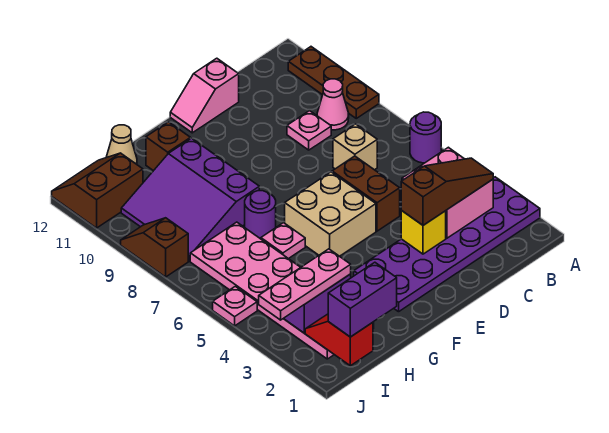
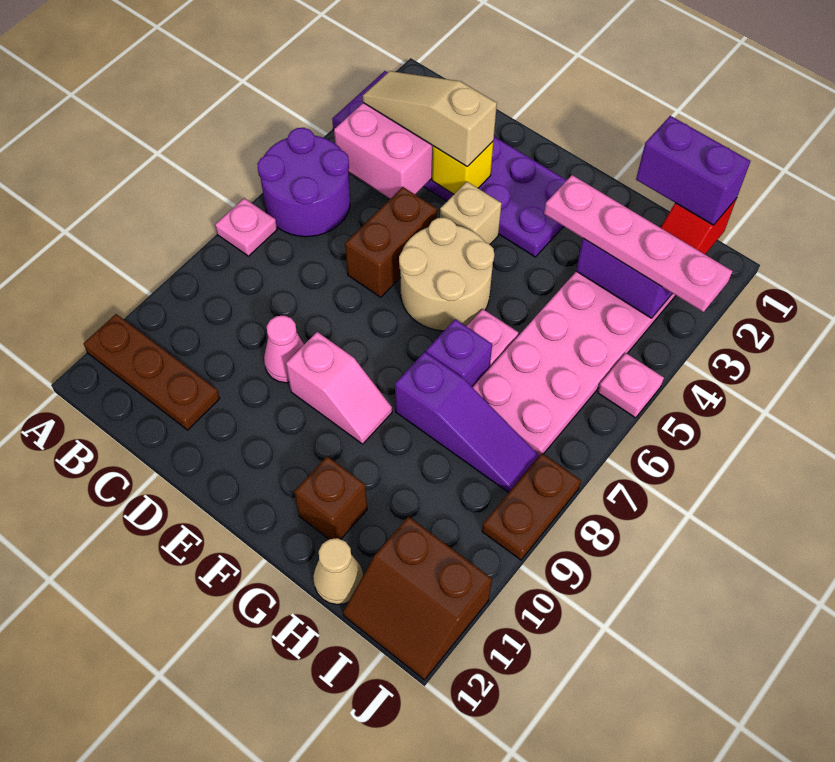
purple 1x1 round brick [410,112,441,163] -> purple 2x2 round brick [257,128,350,237]
brown 1x3 plate [288,47,379,118] -> brown 1x3 plate turned to [83,314,220,430]
brown 1x3 slope [401,158,493,225] -> tan 1x3 slope [363,71,497,167]
pink 1x1 cone [317,79,349,130] -> pink 1x1 cone moved to [264,316,304,383]
tan 1x1 brick [333,124,377,170] -> tan 1x1 brick moved to [440,182,502,244]
pink 1x1 plate [287,111,331,150] -> pink 1x1 plate moved to [215,198,277,256]
pink 1x2 slope [170,58,239,133] -> pink 1x2 slope moved to [286,332,392,444]
tan 2x2 brick [285,172,376,256] -> tan 2x2 round brick [399,217,494,331]
purple 1x1 round brick [245,191,276,239] -> purple 1x1 brick [426,319,492,387]
purple 3x3 slope [121,138,259,261] -> purple 1x3 slope [395,352,539,493]
pink 1x3 plate [259,249,351,320] -> pink 1x4 plate [544,175,732,312]
brown 1x2 slope [121,218,188,277] -> brown 1x2 plate [482,453,581,560]

